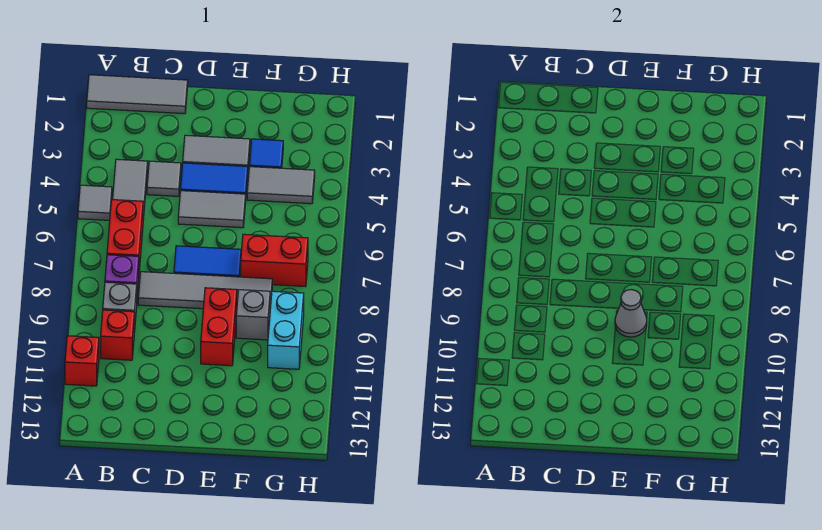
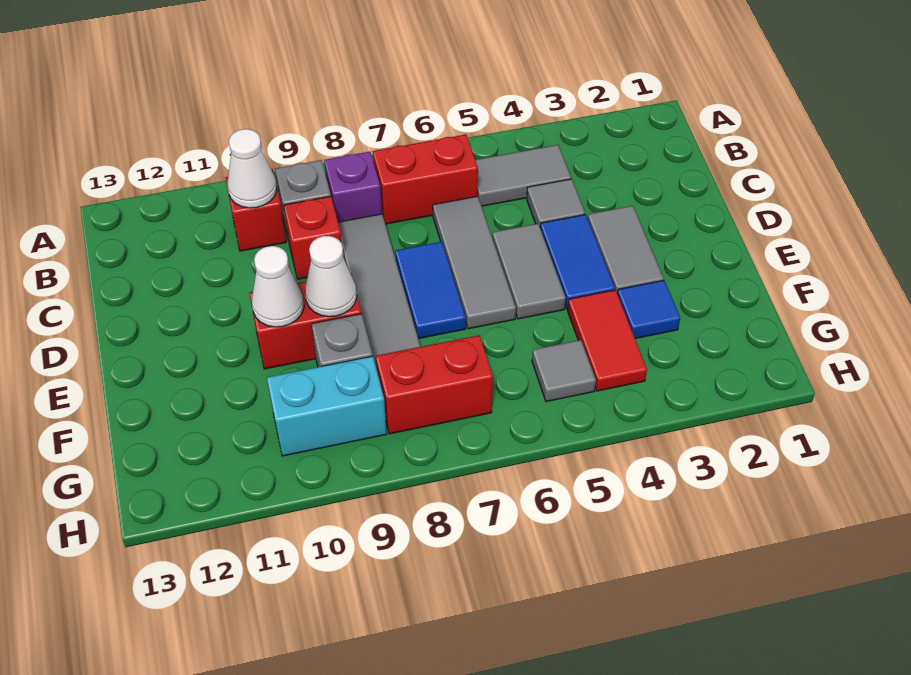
grey 1x3 tile [87,75,188,114] -> grey 1x3 tile moved to [433,196,516,329]
grey 1x1 tile [78,185,112,220] -> grey 1x1 tile moved to [532,340,596,402]
red 1x1 brick [65,336,99,386] -> red 1x1 brick moved to [284,196,342,279]
none -> white 1x1 cone [228,129,277,208]
grey 1x1 cone [615,290,647,337] -> white 1x1 cone [305,236,357,317]
none -> white 1x1 cone [252,246,304,327]
grey 1x2 tile [247,167,315,204] -> red 1x2 tile [568,290,647,391]
red 1x2 brick [241,234,308,287] -> red 1x2 brick turned to [376,335,493,434]

